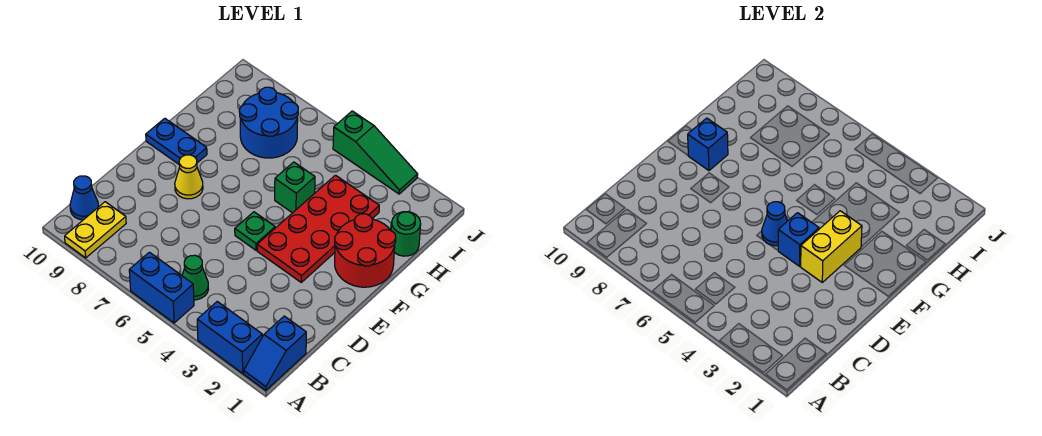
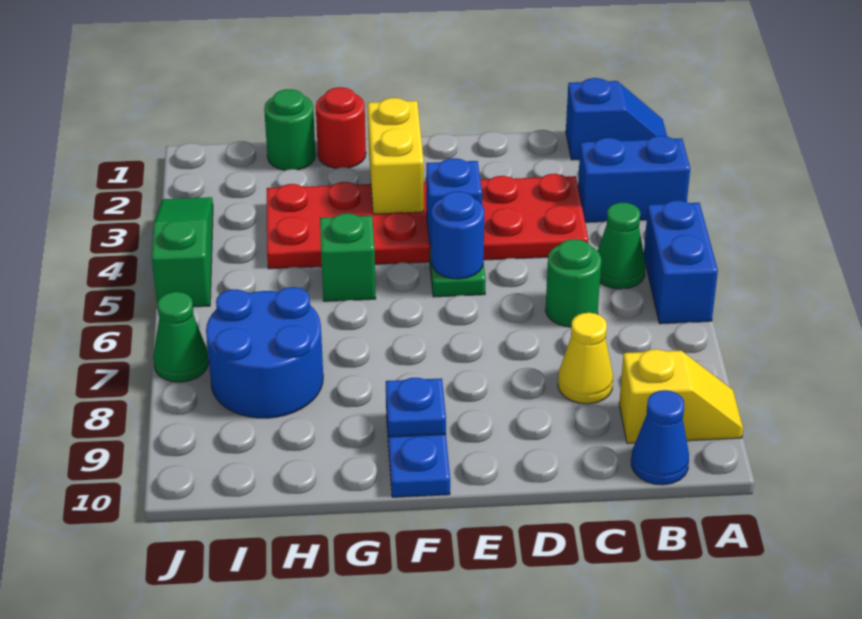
blue 1x2 brick [197,302,262,373] -> blue 1x2 brick turned to [578,136,690,222]
yellow 1x2 plate [65,202,126,258] -> yellow 1x2 slope [619,349,743,443]
none -> green 1x1 round brick [545,239,601,327]
red 2x4 plate [257,175,379,282] -> red 2x6 plate [267,174,588,269]
yellow 1x2 brick [801,211,862,282] -> yellow 1x2 brick turned to [368,98,424,214]
blue 1x1 cone [762,202,787,246] -> blue 1x1 round brick [431,191,485,279]
yellow 1x1 cone [175,155,203,199] -> yellow 1x1 cone moved to [558,313,613,404]
red 2x2 round brick [335,214,396,287] -> red 1x1 round brick [316,87,366,168]
blue 1x1 brick [688,118,728,171] -> blue 1x1 plate [386,378,446,437]
none -> green 1x1 cone [153,292,209,382]

